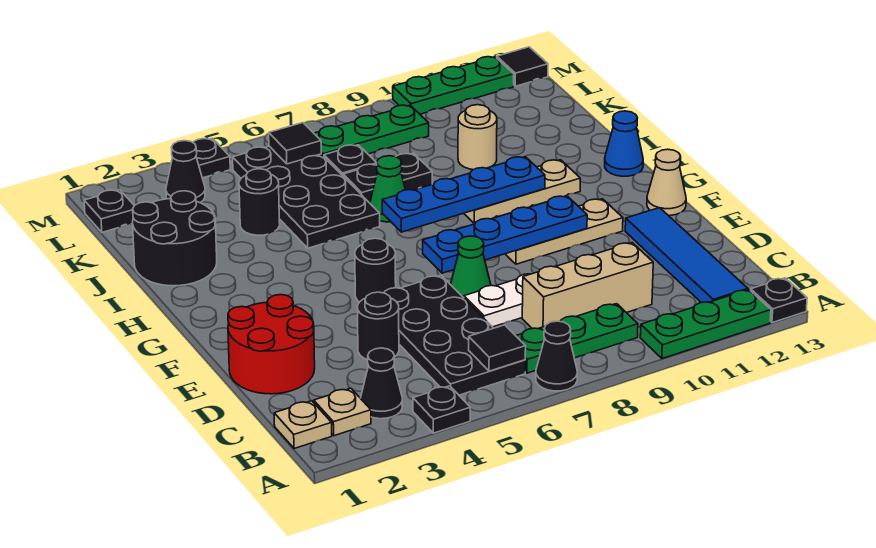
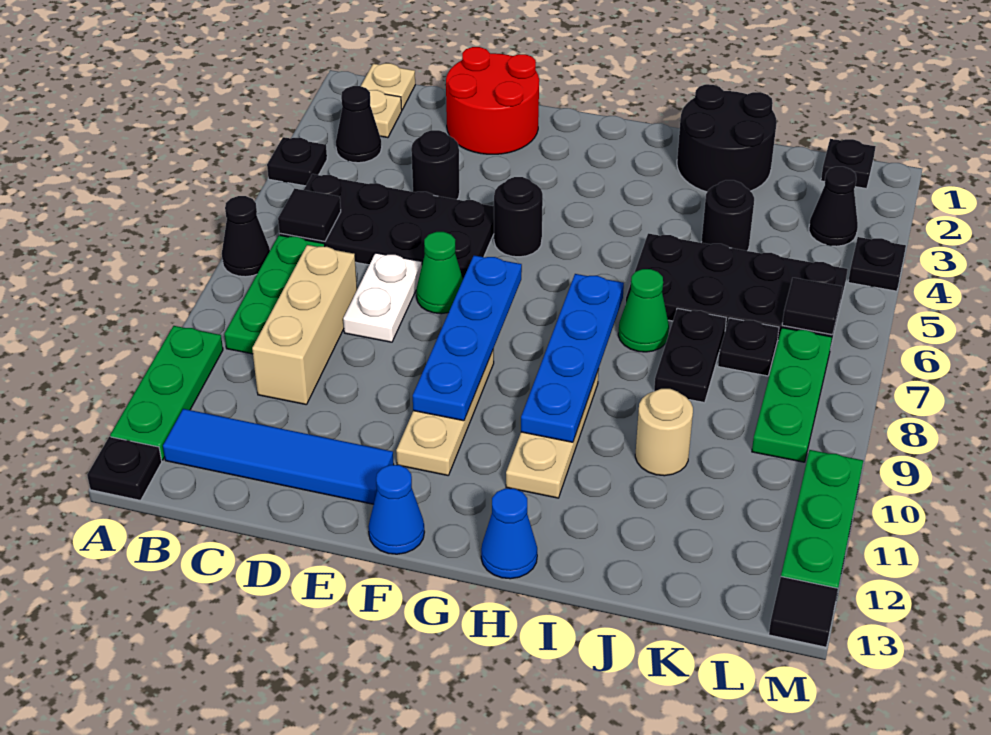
tan 1x1 cone [647,149,686,216] -> blue 1x1 cone [368,465,424,554]

